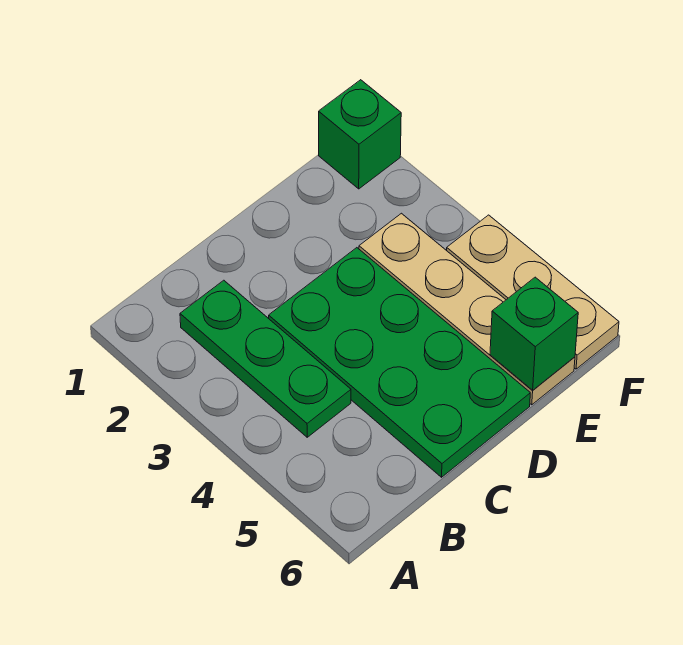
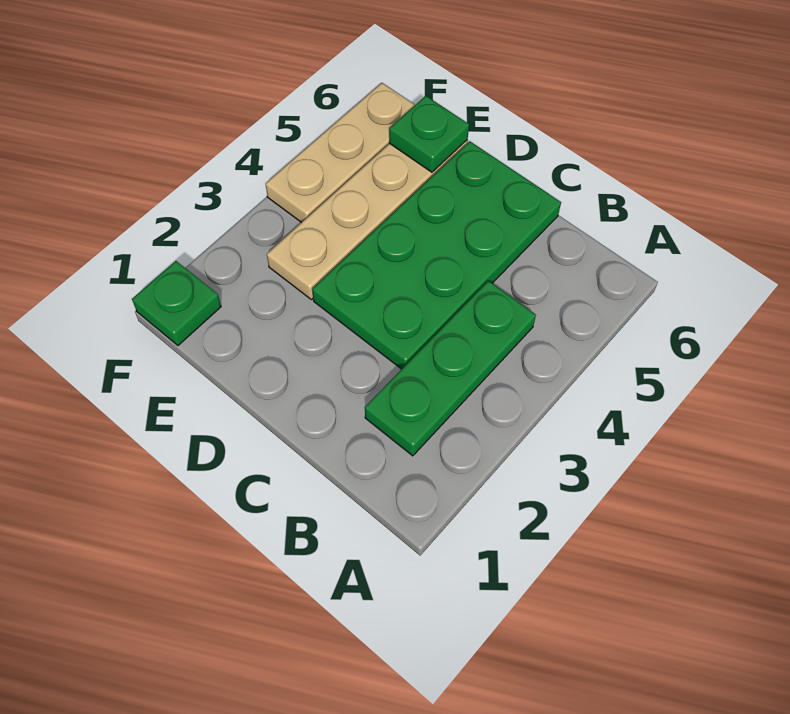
green 1x1 brick [490,277,578,390] -> green 1x1 plate [389,96,469,172]
green 1x1 brick [319,80,401,189] -> green 1x1 plate [132,261,221,345]

